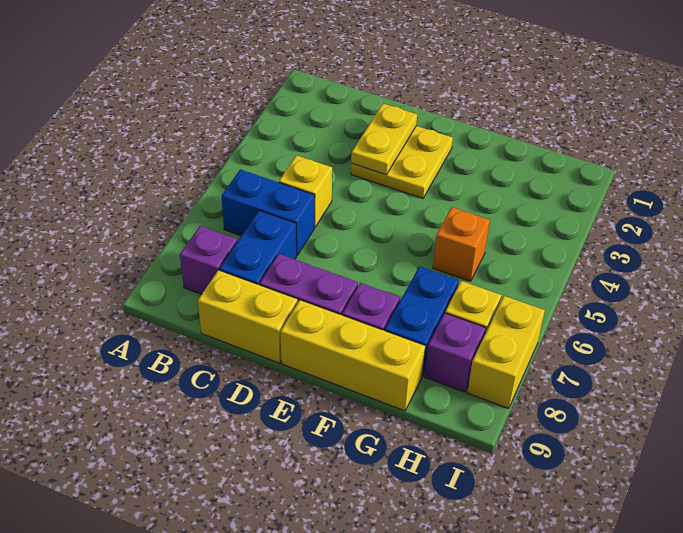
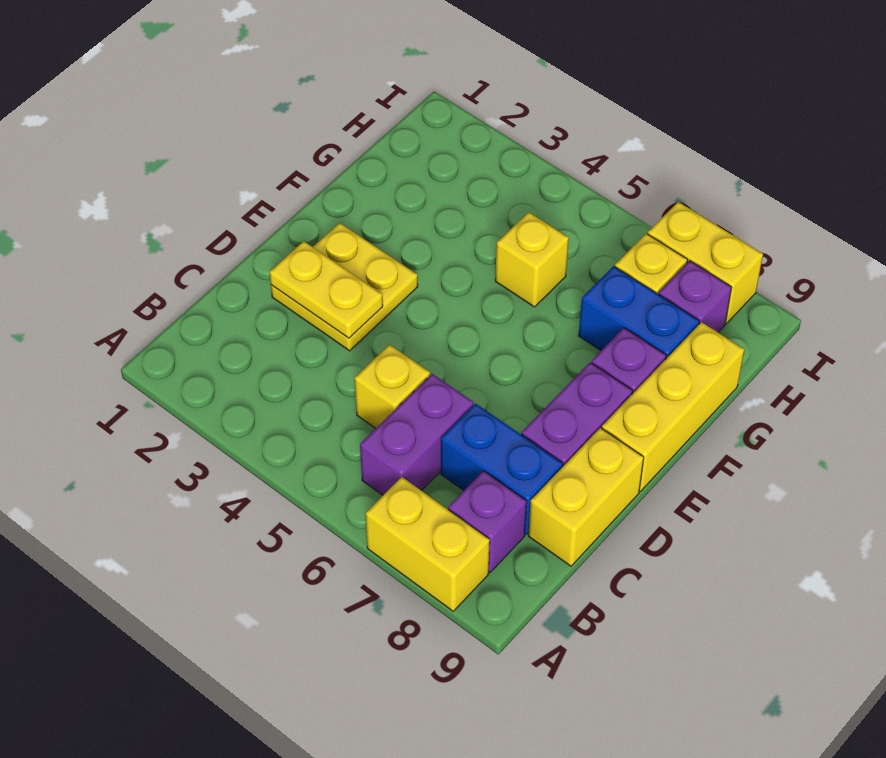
none -> yellow 1x2 brick [366,477,490,611]
blue 1x2 brick [222,169,315,255] -> purple 1x2 brick [360,374,473,495]
orange 1x1 brick [433,207,490,281] -> yellow 1x1 brick [495,212,569,307]

